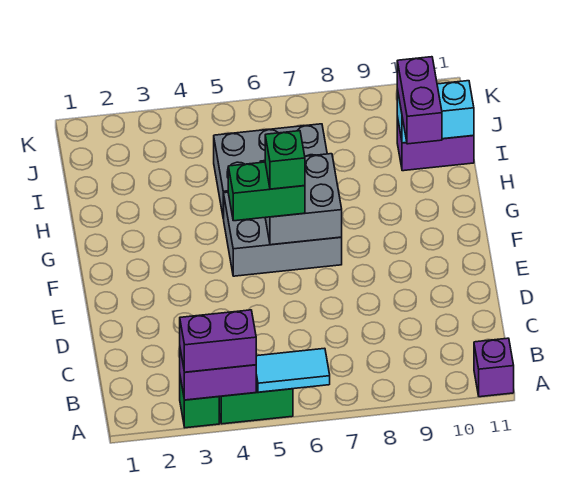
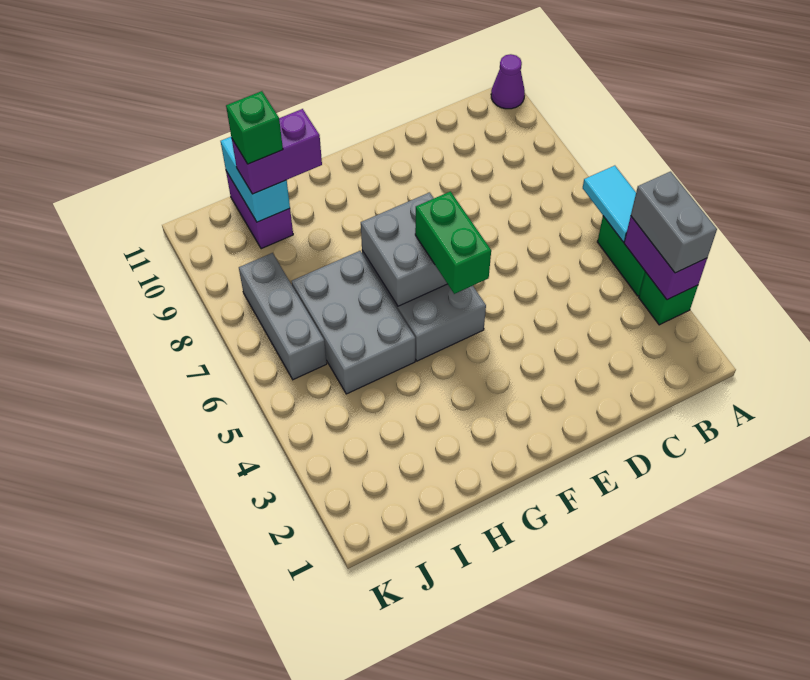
purple 1x2 brick [180,310,256,372] -> grey 1x2 brick [631,172,717,273]
purple 1x1 brick [474,338,514,397] -> purple 1x1 cone [491,54,525,109]
green 1x1 brick [265,131,305,189] -> green 1x1 brick moved to [226,91,283,164]
none -> grey 1x3 brick [239,253,327,380]

